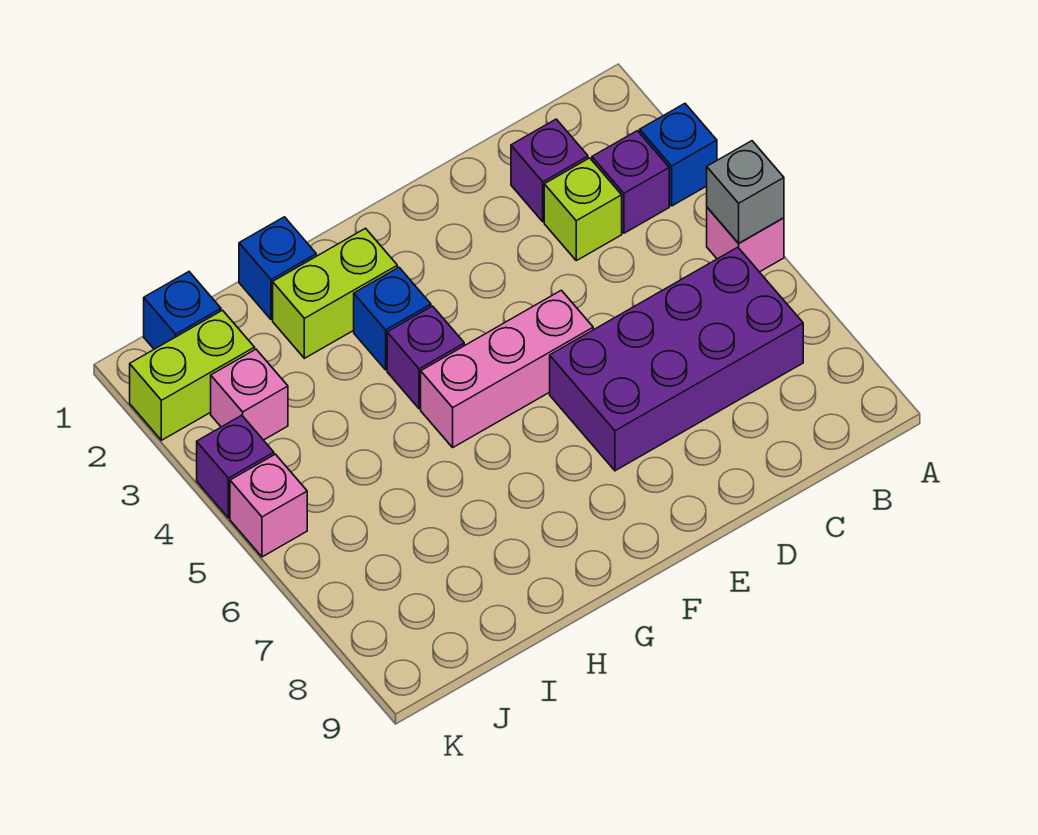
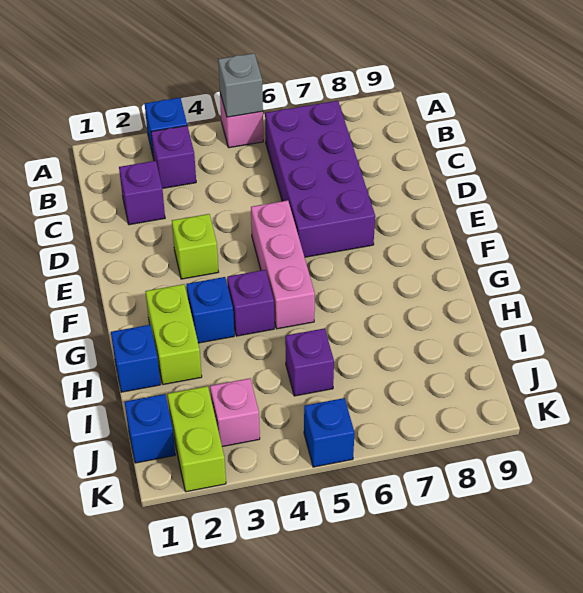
lime 1x1 brick [544,158,622,261] -> lime 1x1 brick moved to [172,214,218,279]
purple 1x1 brick [197,415,274,518] -> purple 1x1 brick moved to [285,328,334,396]
pink 1x1 brick [230,454,307,557] -> blue 1x1 brick [304,398,355,467]

